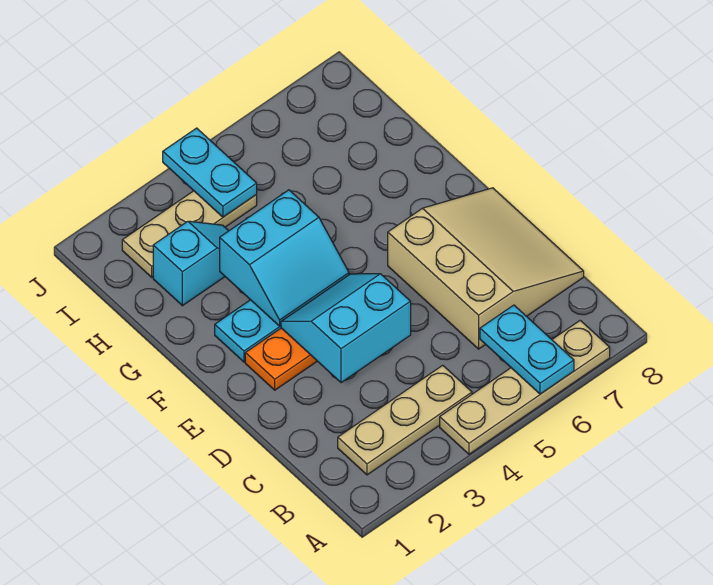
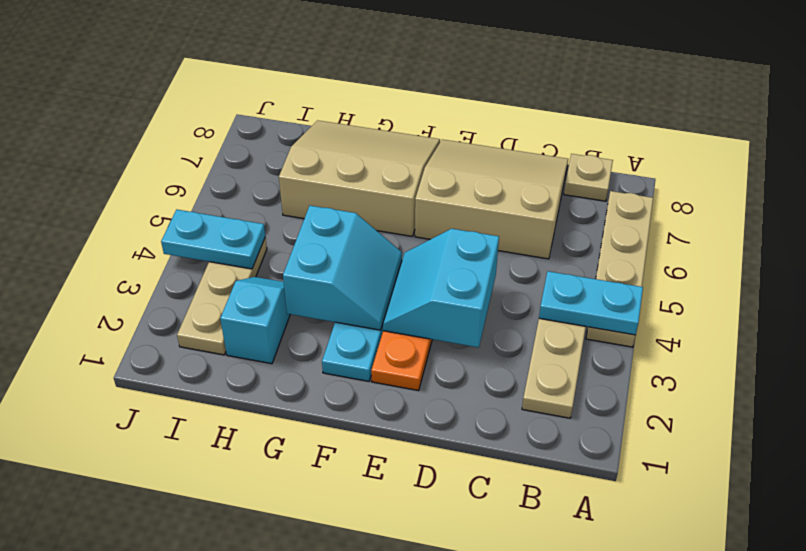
cyan 1x2 plate [480,305,574,394] -> cyan 1x2 plate moved to [539,271,643,335]
none -> tan 1x1 plate [564,154,613,201]
none -> tan 3x3 slope [279,120,440,236]

